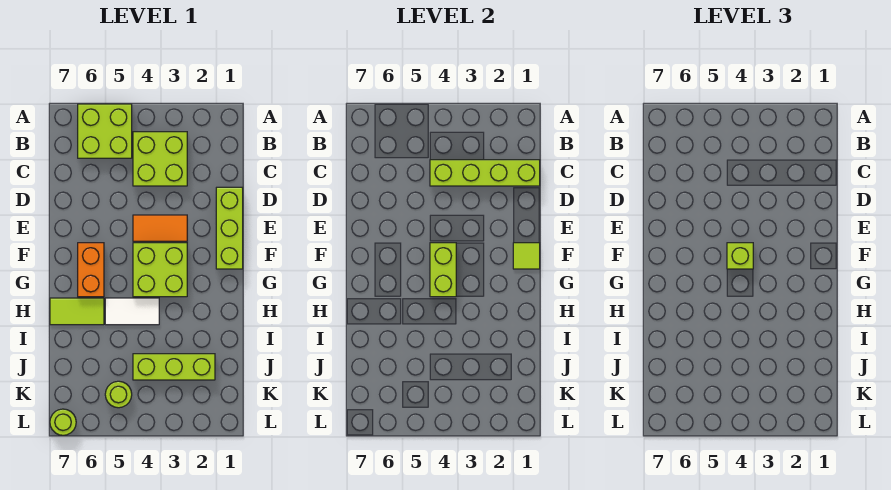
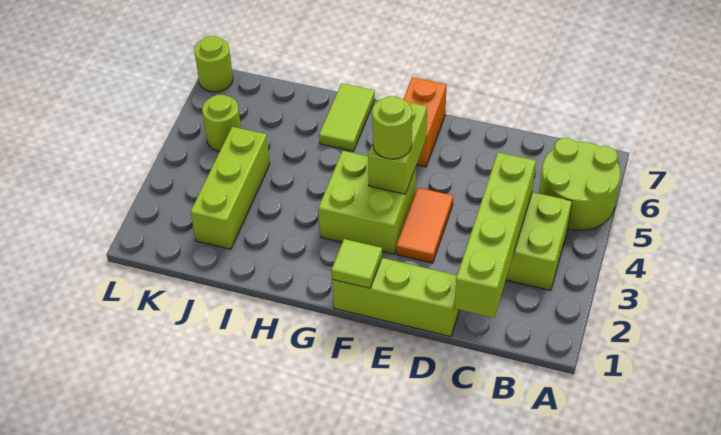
lime 2x2 brick [78,104,132,158] -> lime 2x2 round brick [539,138,621,230]
lime 1x2 brick [430,243,456,297] -> lime 1x2 brick turned to [368,102,427,194]
lime 1x1 brick [727,243,753,269] -> lime 1x1 round brick [372,96,412,159]
orange 1x2 brick [78,243,104,297] -> orange 1x2 brick turned to [404,77,447,167]
white 1x2 tile [105,298,159,325] -> none

